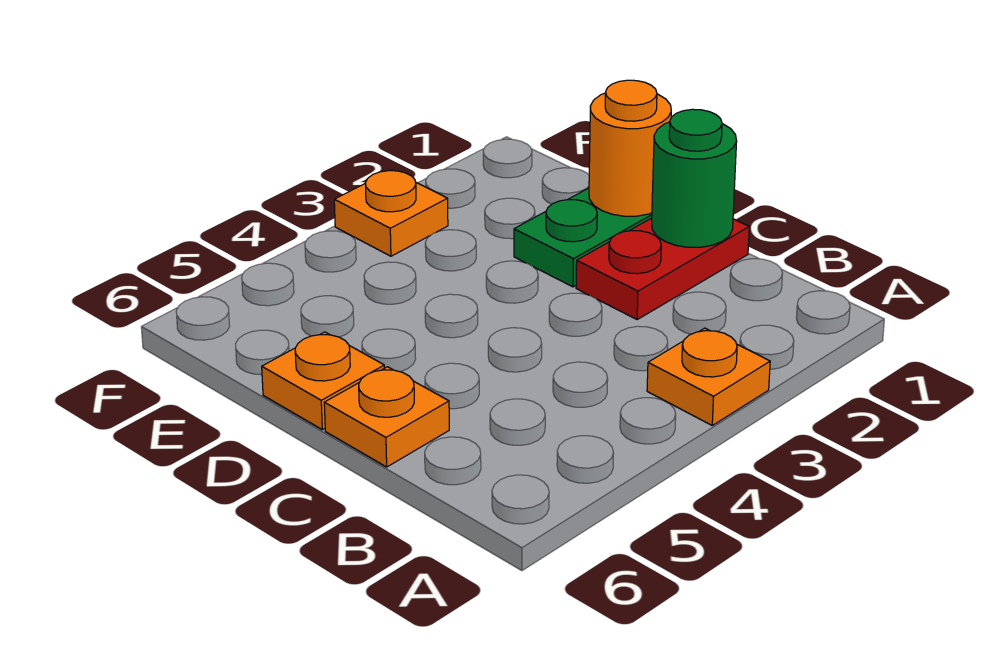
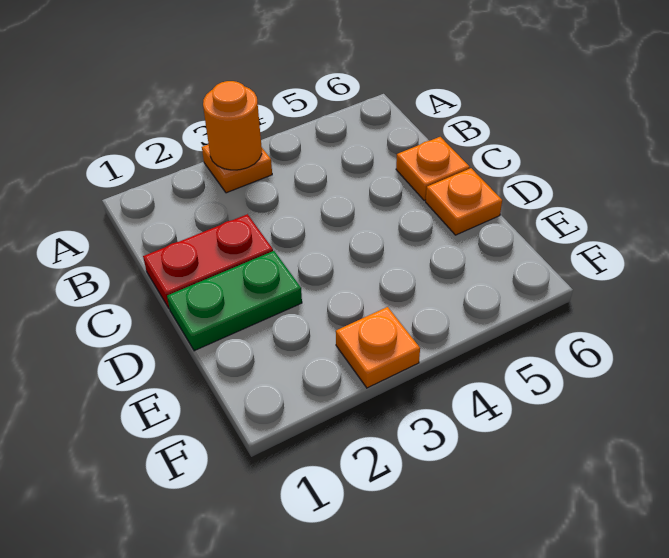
green 1x1 round brick [652,109,737,247] -> none
orange 1x1 round brick [589,80,671,216] -> orange 1x1 round brick moved to [203,81,262,170]

